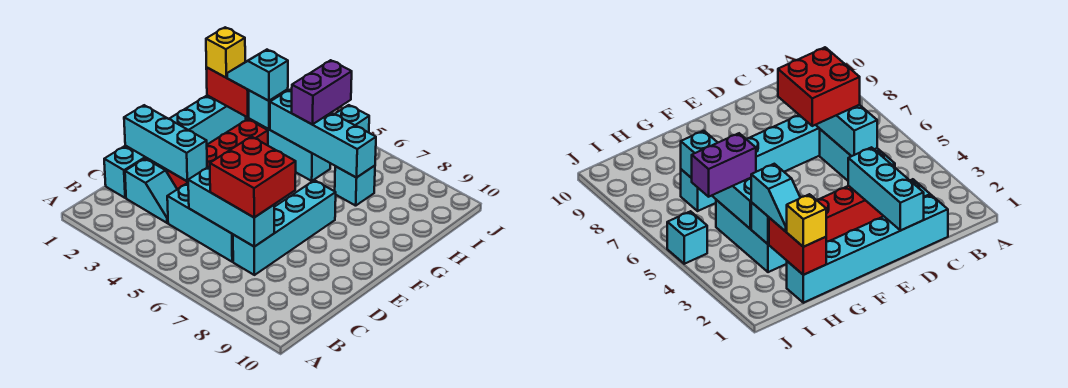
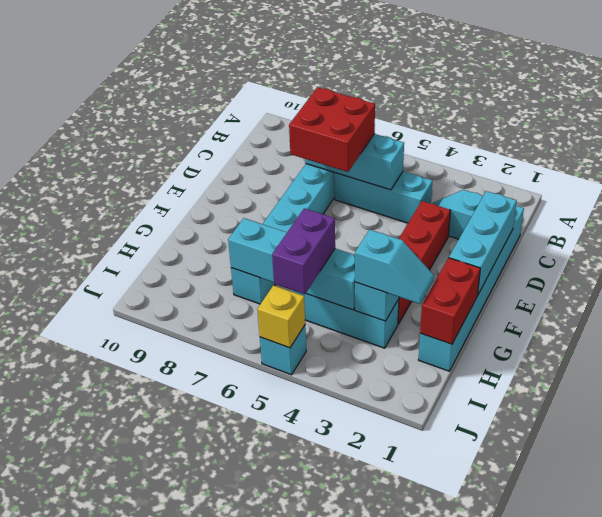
cyan 1x3 brick [124,105,207,181] -> cyan 1x3 brick turned to [449,191,517,294]
red 1x2 brick [206,67,249,117] -> red 1x2 brick turned to [420,258,480,344]
yellow 1x1 brick [206,27,245,77] -> yellow 1x1 brick moved to [257,285,305,348]

